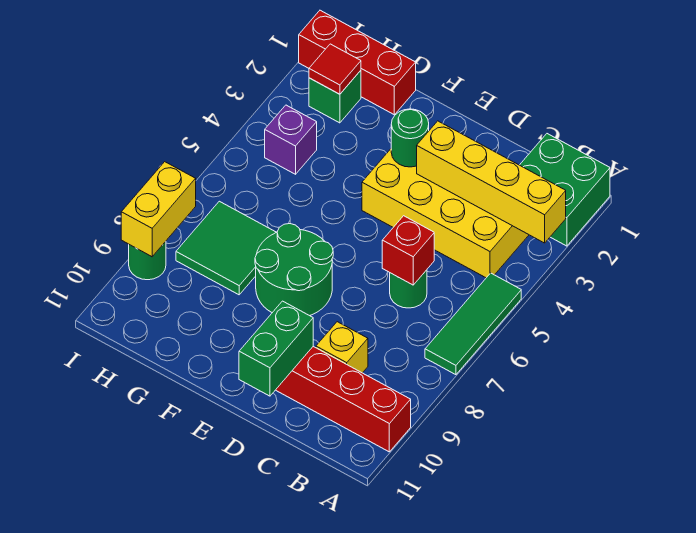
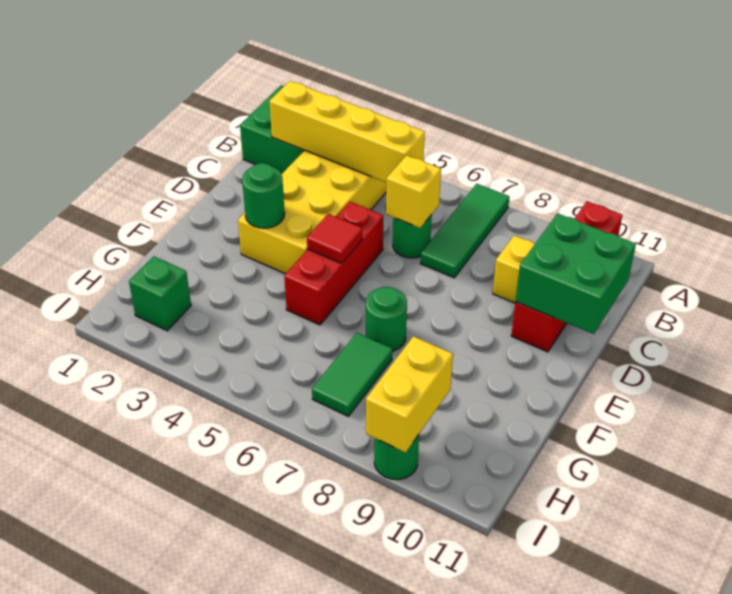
yellow 1x4 brick [417,121,566,243] -> yellow 1x4 brick turned to [269,81,425,183]
green 1x3 tile [425,273,521,375] -> green 1x3 tile turned to [420,184,509,278]
red 1x1 brick [382,216,434,285] -> yellow 1x1 brick [386,155,441,228]
green 1x2 brick [239,301,313,396] -> green 2x2 brick [515,213,636,334]
green 2x2 round brick [255,224,333,316] -> green 1x1 round brick [366,287,407,351]
red 1x3 brick [299,10,416,115] -> red 1x3 brick moved to [284,202,383,325]
green 2x2 tile [176,201,276,295] -> green 1x2 tile [312,333,392,416]
red 1x1 tile [309,44,361,94] -> red 1x1 tile moved to [307,214,362,264]
purple 1x1 brick [265,105,317,174] -> none
yellow 1x2 brick [121,162,196,257] -> yellow 1x2 brick turned to [366,336,453,453]

